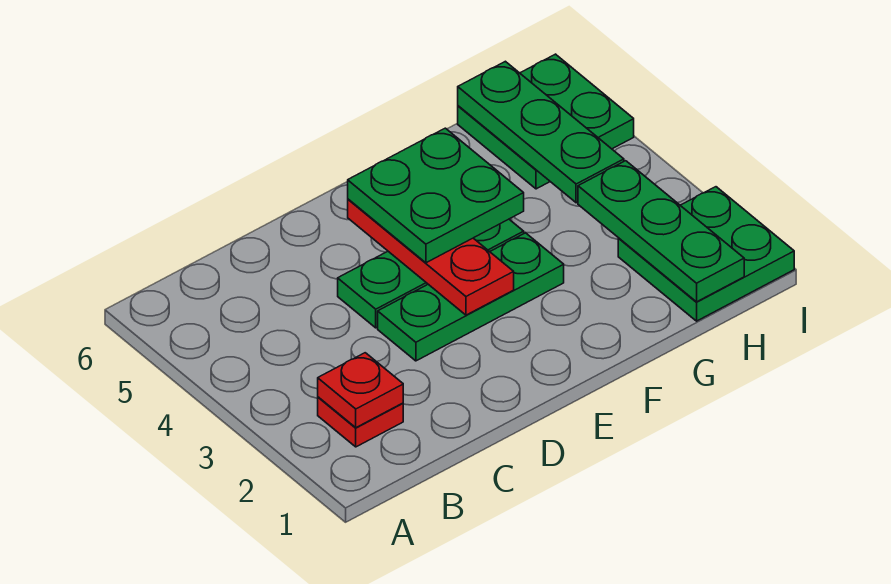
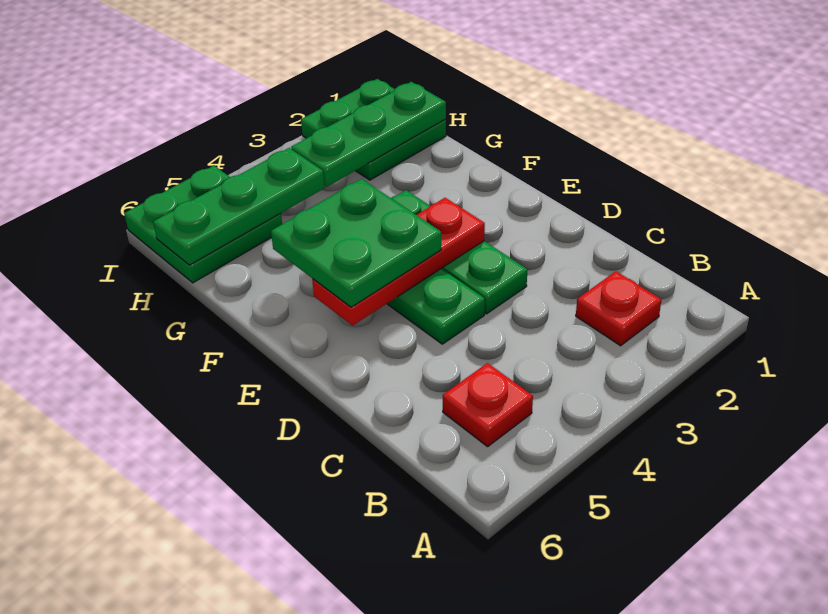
red 1x1 plate [318,353,403,428] -> red 1x1 plate moved to [443,363,533,447]

